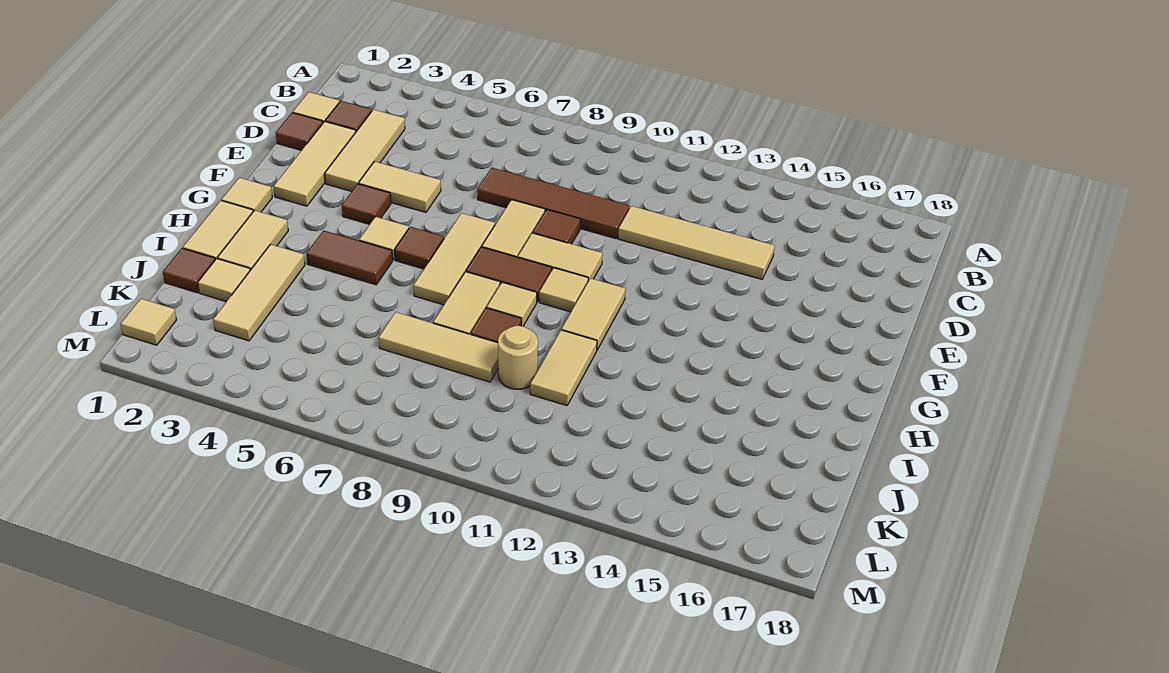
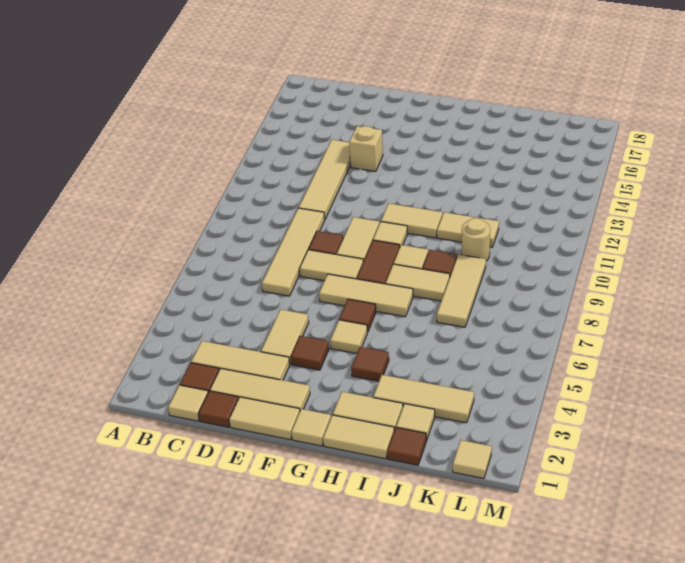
brown 1x4 tile [477,168,630,238] -> tan 1x4 tile [262,208,325,296]
none -> tan 1x2 tile [229,397,300,440]
none -> tan 1x1 brick [349,126,383,171]
brown 1x2 tile [306,230,393,285] -> brown 1x1 tile [351,347,389,381]

